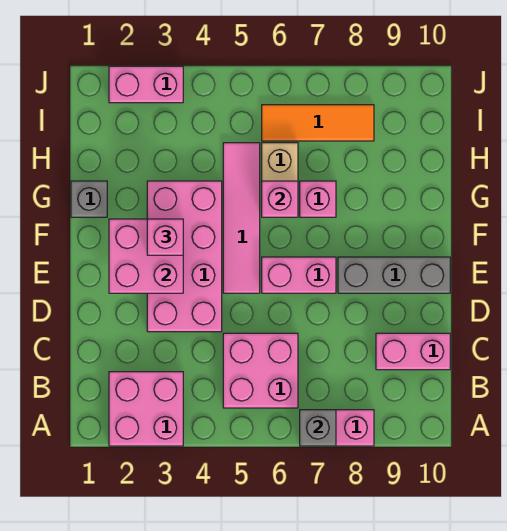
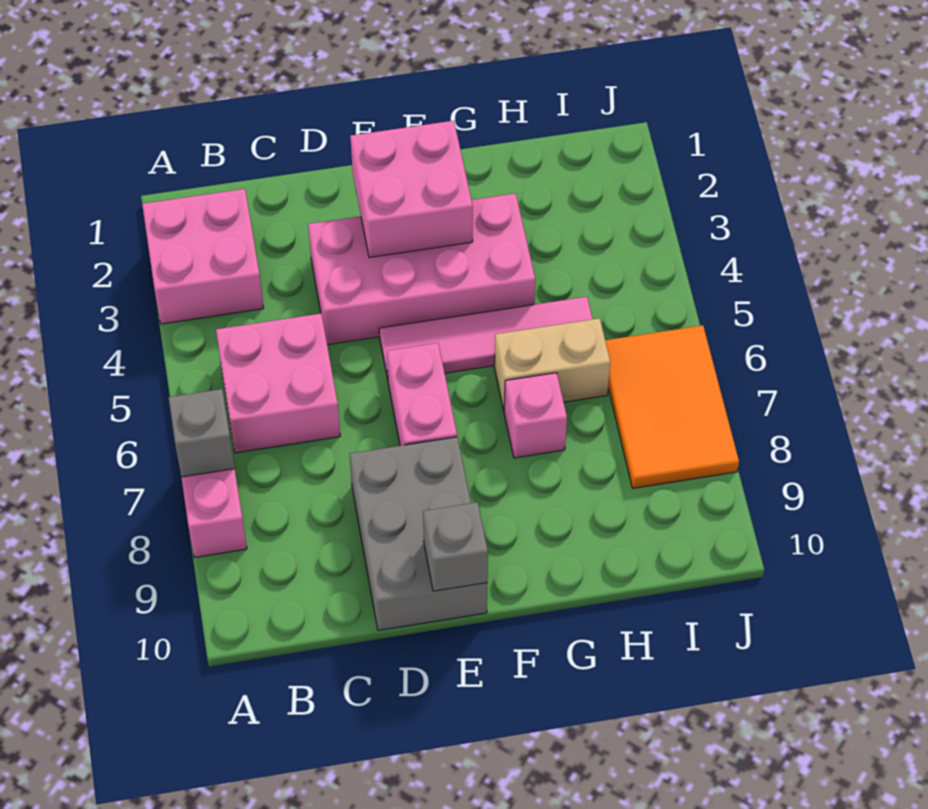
pink 1x2 brick [376,333,450,370] -> none
grey 1x3 brick [338,257,450,293] -> grey 2x3 brick [350,437,487,630]
pink 1x1 brick [147,219,183,255] -> none
grey 1x1 brick [71,181,107,217] -> grey 1x1 brick moved to [423,502,488,591]
pink 1x1 brick [262,181,298,217] -> none
orange 1x3 tile [262,105,374,141] -> orange 2x3 tile [605,325,739,488]
pink 1x2 brick [109,66,183,103] -> none

